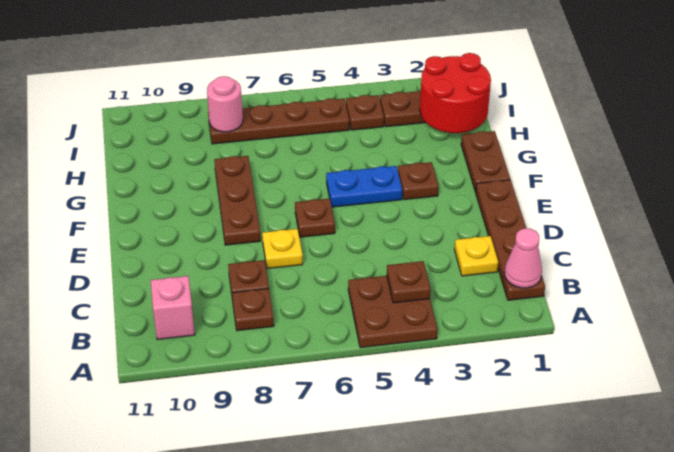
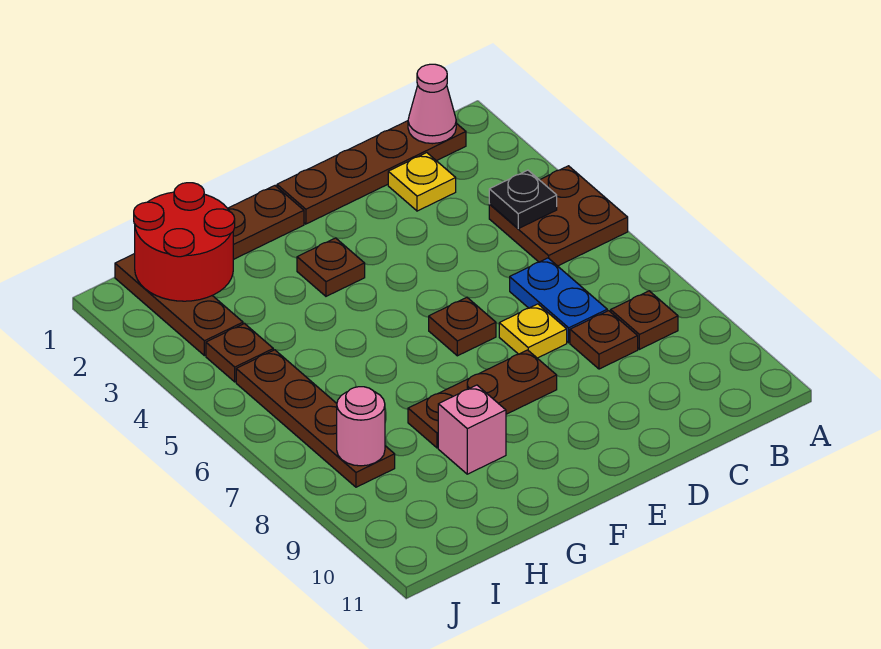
brown 1x1 plate [387,261,431,303] -> black 1x1 plate [489,170,557,229]
pink 1x1 brick [151,276,195,340] -> pink 1x1 brick moved to [438,385,506,474]
blue 1x2 plate [326,166,402,207] -> blue 1x2 plate moved to [510,258,607,343]

